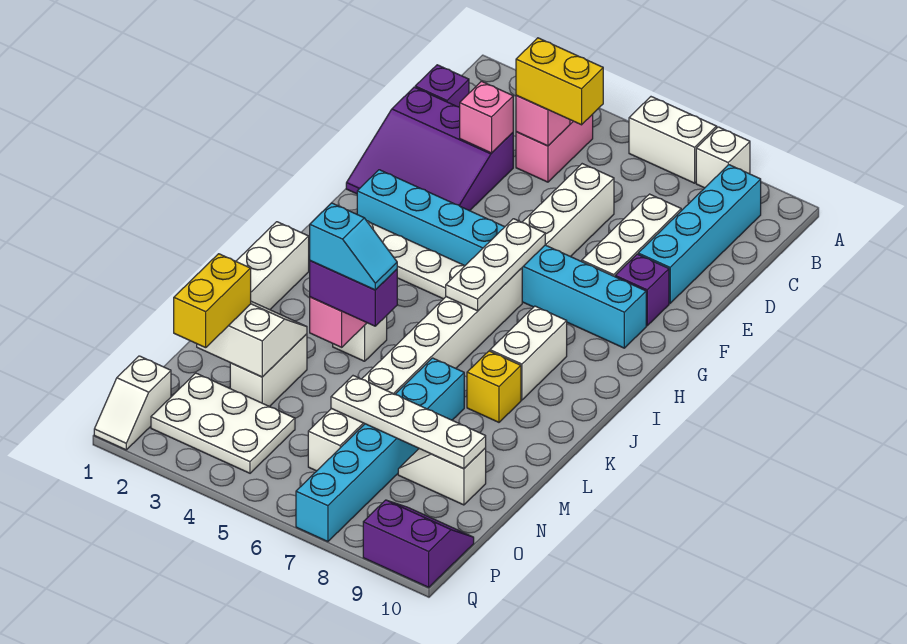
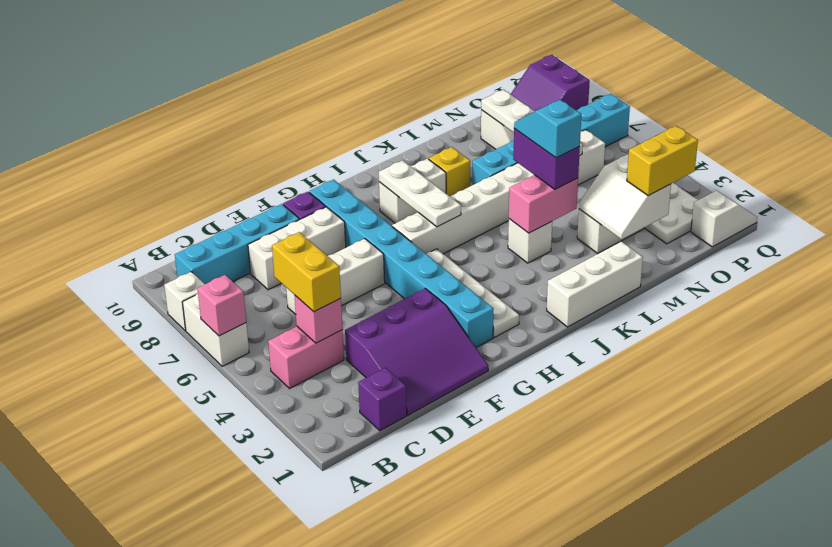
purple 3x3 slope [346,87,513,211] -> purple 3x3 slope turned to [345,288,488,415]
pink 1x1 brick [460,81,513,153] -> pink 1x1 brick moved to [197,275,246,336]
white 1x3 plate [446,219,545,311] -> white 1x3 plate turned to [379,160,461,227]

